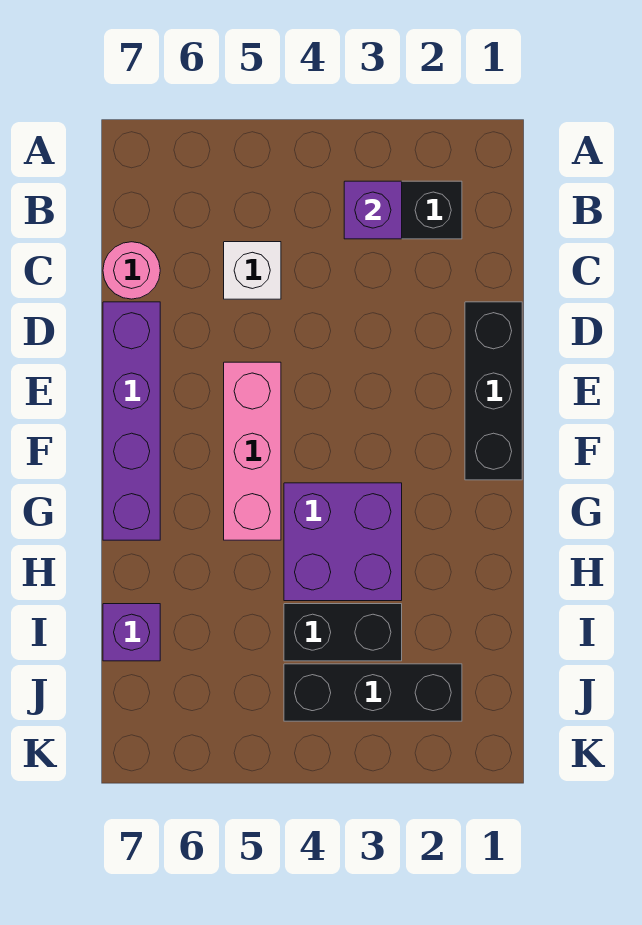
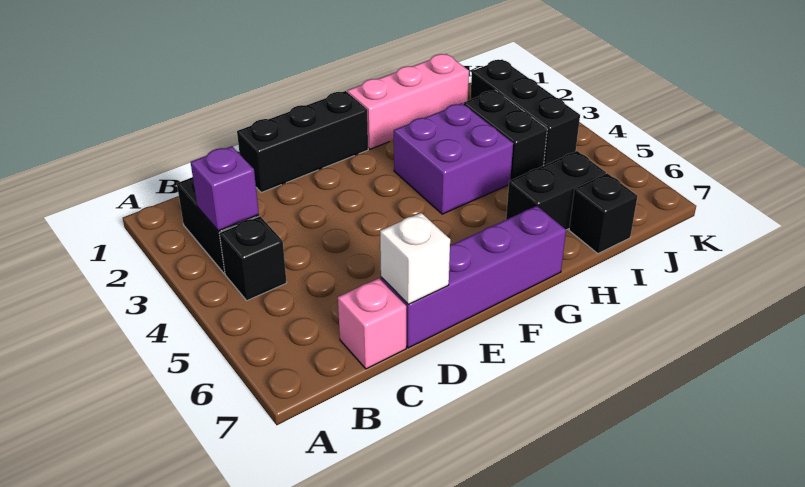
none -> black 1x1 brick [219,216,287,301]
white 1x1 brick [224,242,281,299] -> white 1x1 brick moved to [380,213,450,305]
pink 1x1 round brick [103,242,160,299] -> pink 1x1 brick [338,278,406,369]
pink 1x3 brick [224,362,281,540] -> pink 1x3 brick moved to [347,54,469,149]
none -> black 1x2 brick [506,151,606,230]
purple 1x1 brick [103,604,160,661] -> black 1x1 brick [569,173,637,254]

